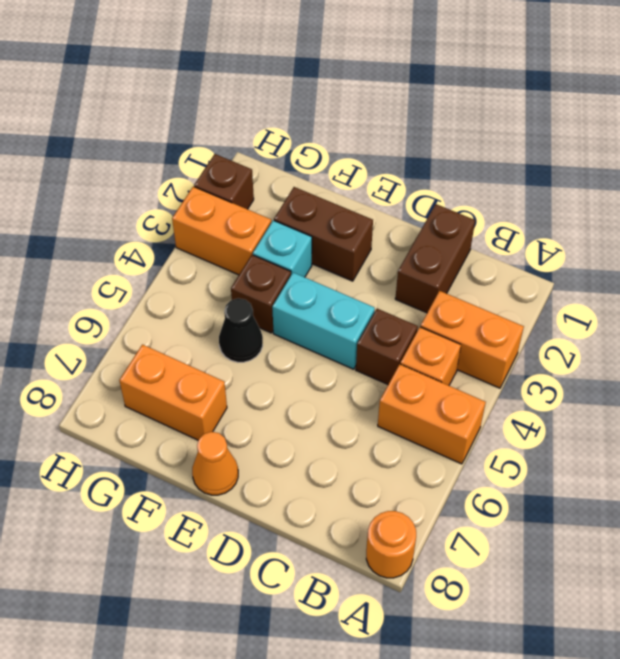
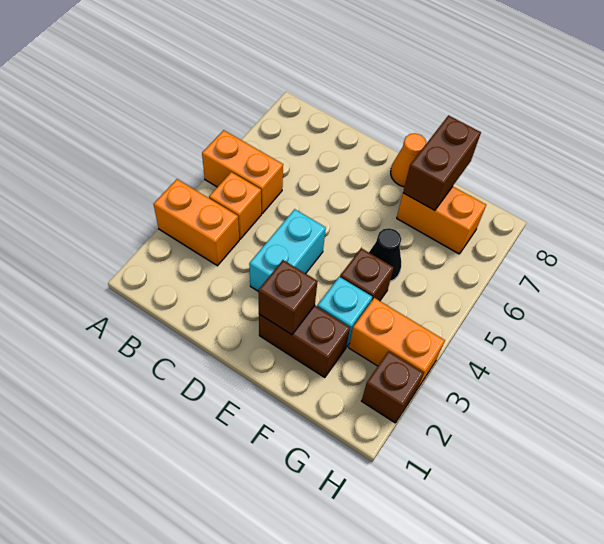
orange 1x1 round brick [366,511,416,578] -> none
brown 1x2 brick [395,204,475,313] -> brown 1x2 brick moved to [403,115,481,211]
brown 1x1 brick [356,309,418,384] -> brown 1x1 brick moved to [258,260,318,335]
cyan 1x2 brick [272,273,375,369] -> cyan 1x2 brick turned to [249,209,326,291]

